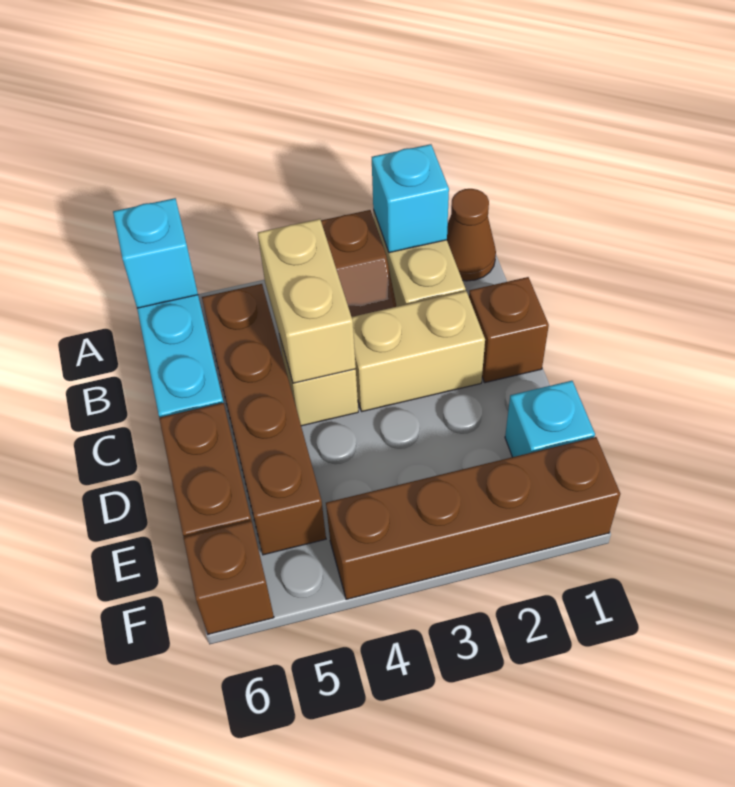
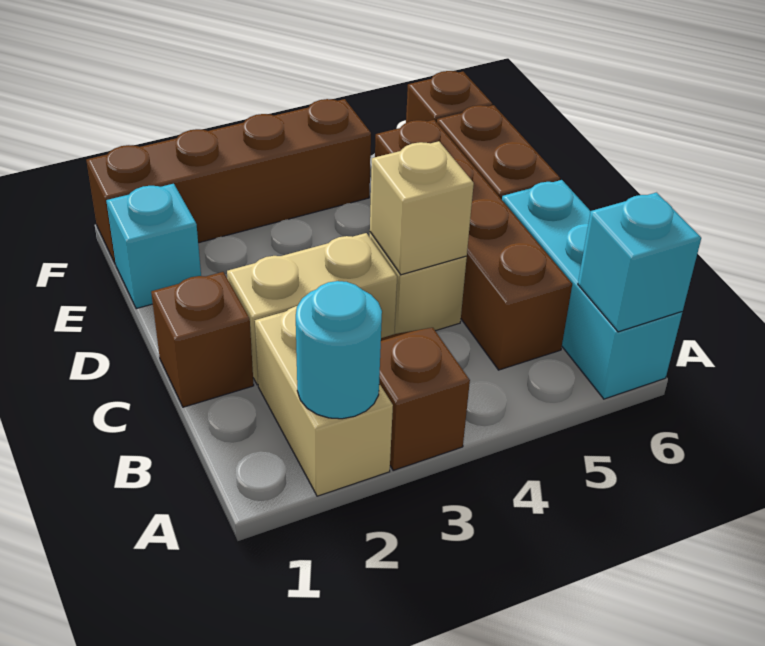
brown 1x1 cone [447,189,496,281] -> none
cyan 1x1 brick [372,144,449,253] -> cyan 1x1 round brick [296,281,382,419]
tan 1x2 brick [258,219,356,383] -> tan 1x1 brick [370,141,474,275]

